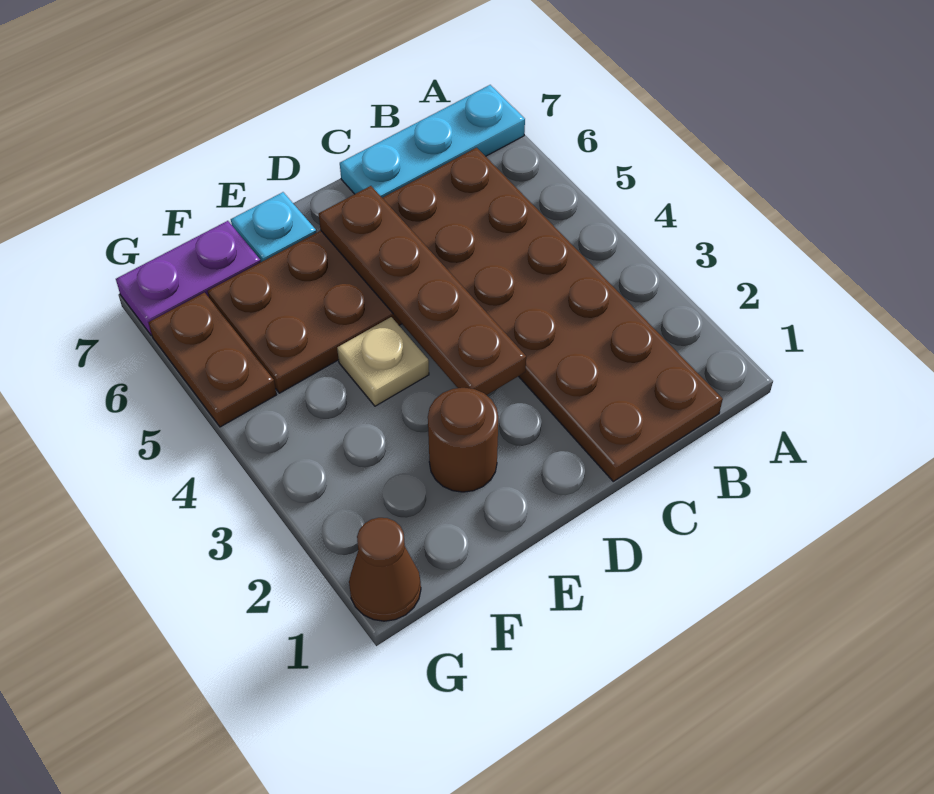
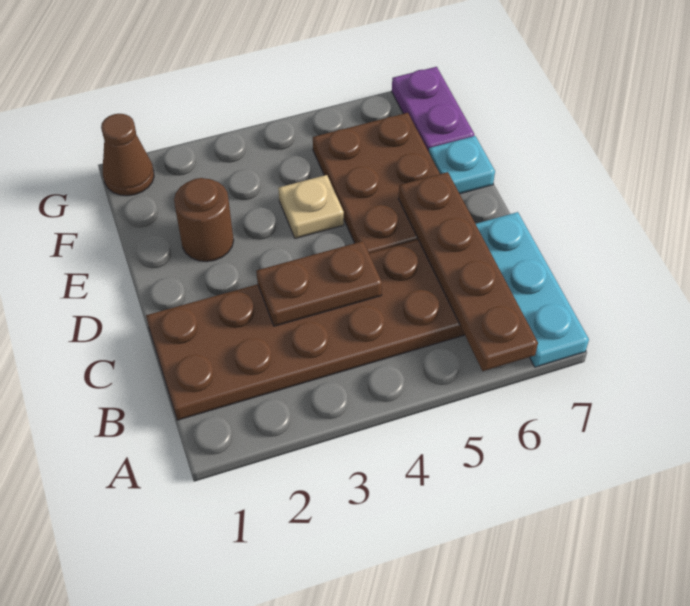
brown 1x4 plate [319,186,526,395] -> brown 1x4 plate turned to [398,172,538,371]
brown 1x2 plate [149,293,276,427] -> brown 1x2 plate moved to [256,241,382,326]

